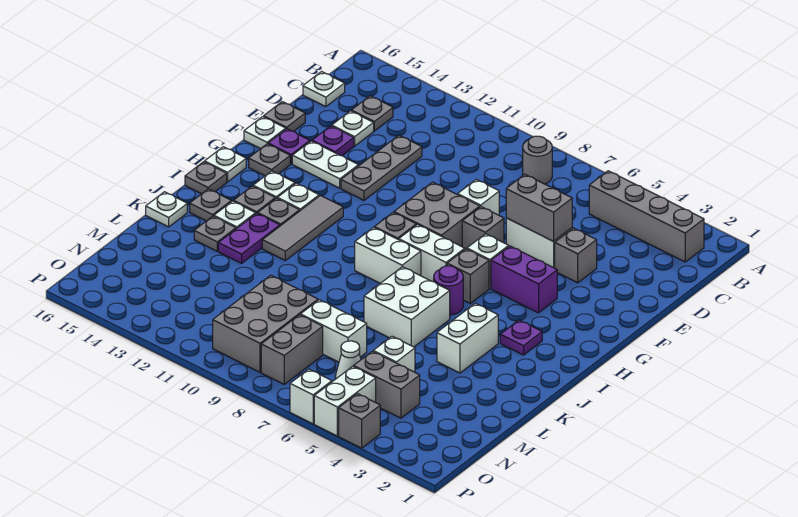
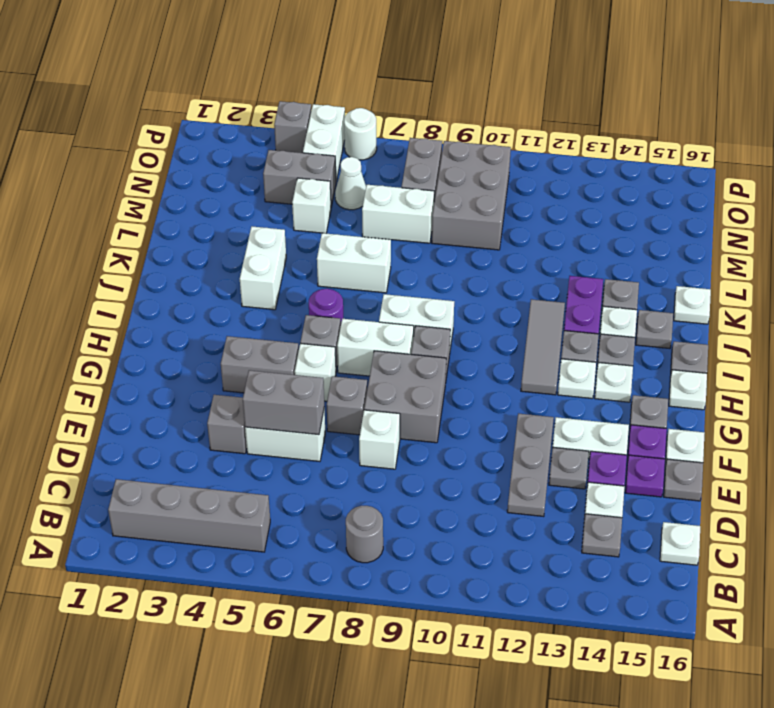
none -> grey 1x1 plate [549,448,589,489]
purple 1x2 brick [491,246,557,313] -> grey 1x2 brick [221,336,299,393]
purple 1x1 plate [500,320,542,355] -> purple 1x1 plate moved to [625,455,665,497]
white 2x2 brick [364,267,450,347] -> white 1x2 brick [317,233,391,293]
white 1x1 brick [290,369,332,424] -> white 1x1 round brick [344,108,377,160]

